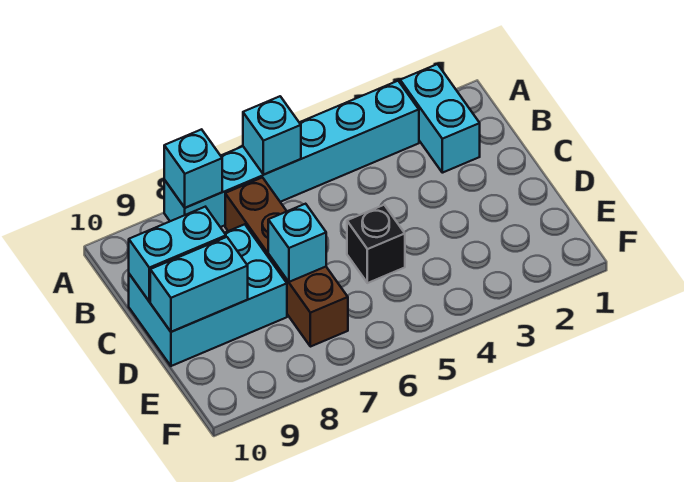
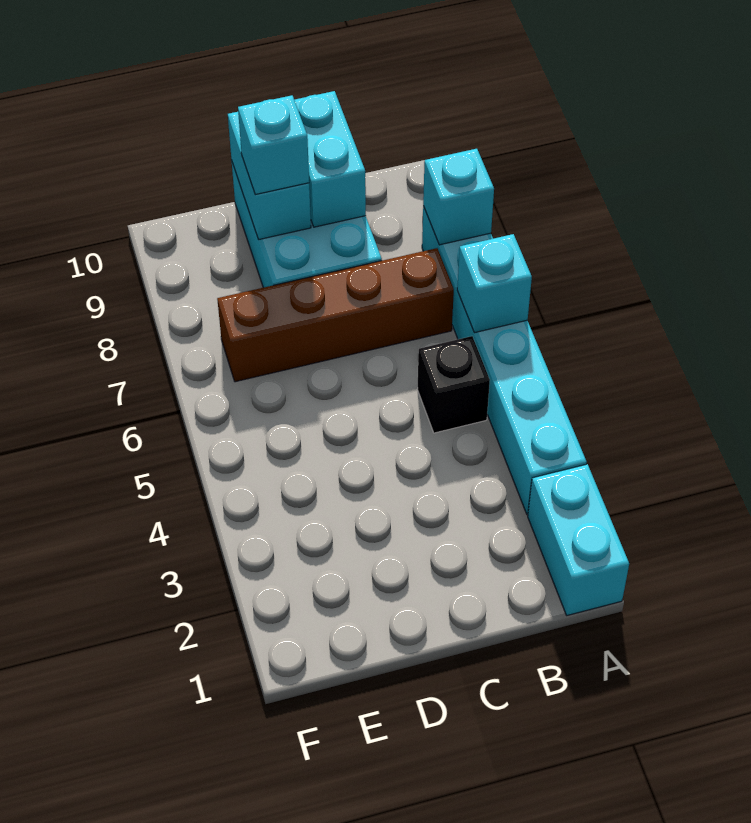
cyan 1x2 brick [400,64,480,173] -> cyan 1x2 brick turned to [528,464,629,615]
black 1x1 brick [347,205,405,283] -> black 1x1 brick moved to [417,336,490,433]
cyan 1x1 brick [268,204,326,282] -> cyan 1x1 brick moved to [238,95,309,195]

